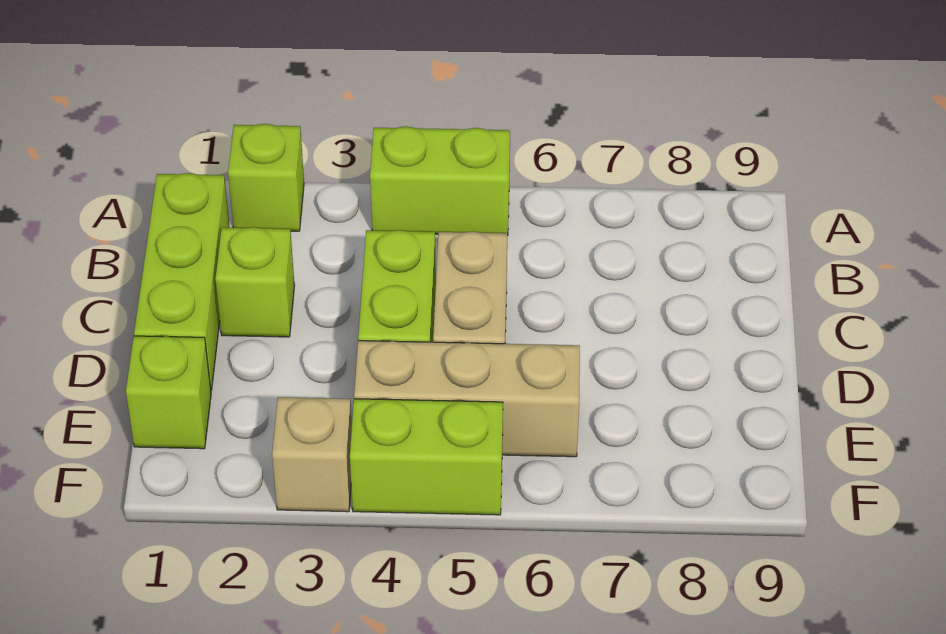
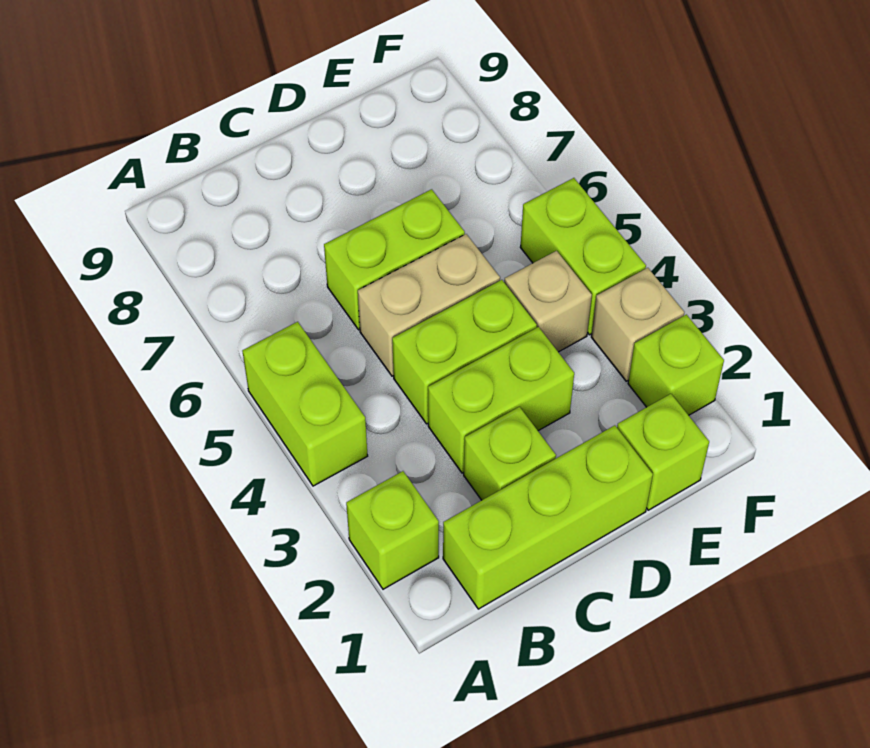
none -> lime 1x2 brick [428,327,574,473]
none -> lime 1x2 brick [324,189,465,330]
tan 1x3 brick [354,341,580,457] -> tan 1x1 brick [504,251,592,352]
none -> lime 1x1 brick [628,314,724,415]

